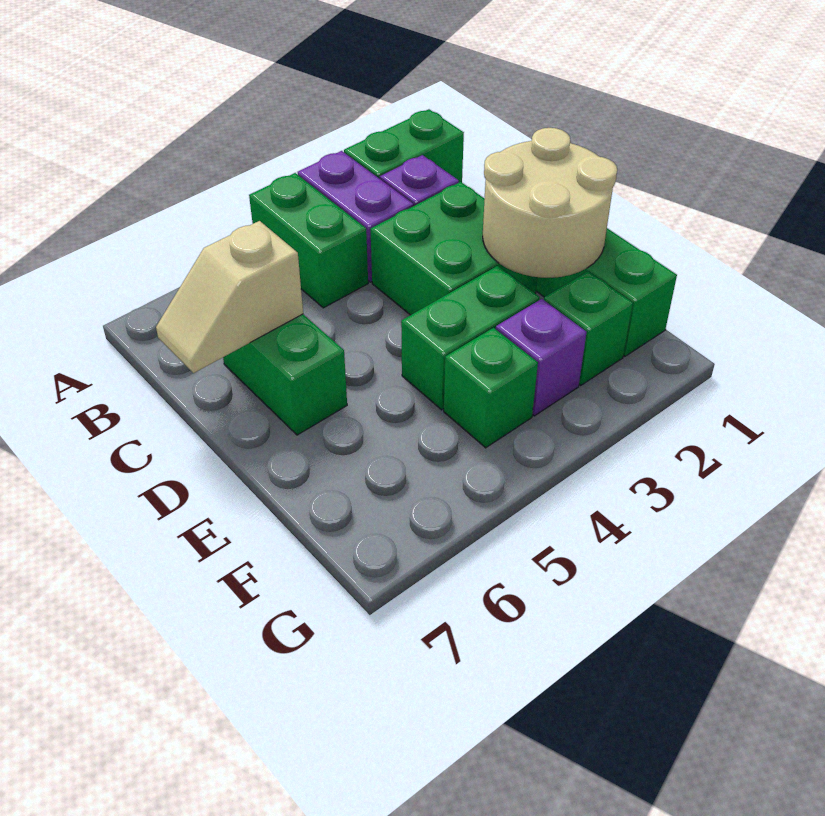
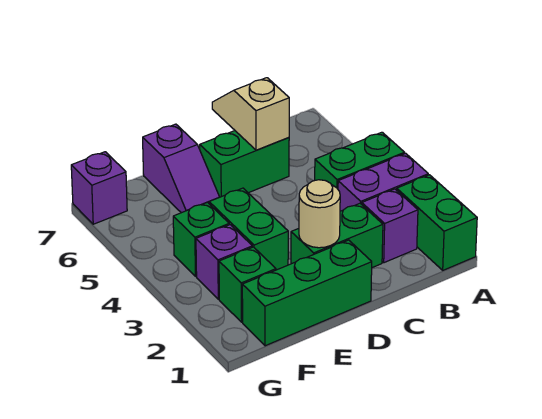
green 2x2 brick [370,182,537,315] -> green 1x2 brick [291,203,383,268]
tan 2x2 round brick [483,128,617,278] -> tan 1x1 round brick [299,180,340,248]
none -> purple 1x2 slope [143,124,219,213]
none -> purple 1x1 brick [71,152,127,224]

